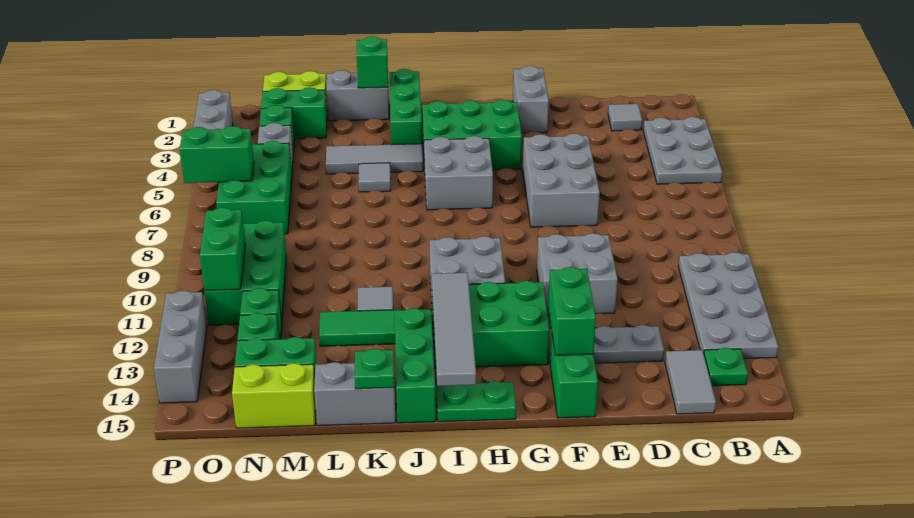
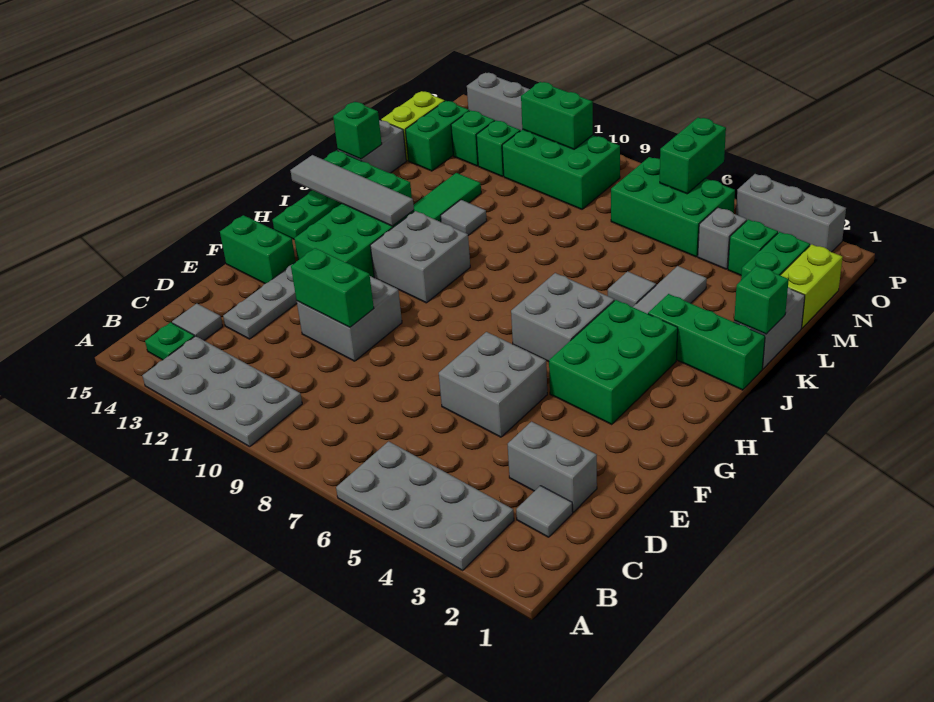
grey 2x3 plate [643,117,722,184] -> grey 2x4 plate [336,441,514,570]
grey 1x2 tile [665,350,716,414] -> grey 1x1 tile [172,304,223,340]
grey 2x3 brick [523,133,600,227] -> grey 2x2 brick [439,332,547,437]
grey 1x2 brick [513,66,549,133] -> grey 1x2 brick moved to [508,422,597,512]
green 1x2 brick [548,267,596,355] -> green 1x2 brick moved to [291,248,374,327]
green 1x1 plate [355,349,394,389] -> green 1x1 brick [333,102,382,159]

